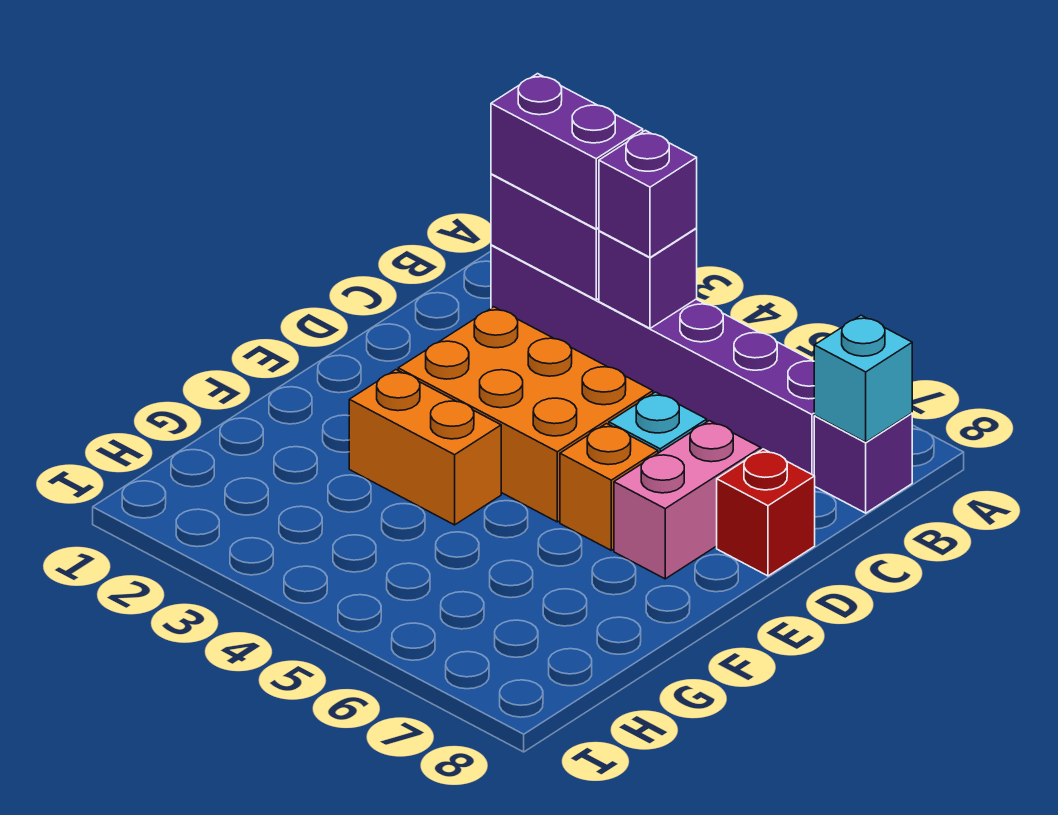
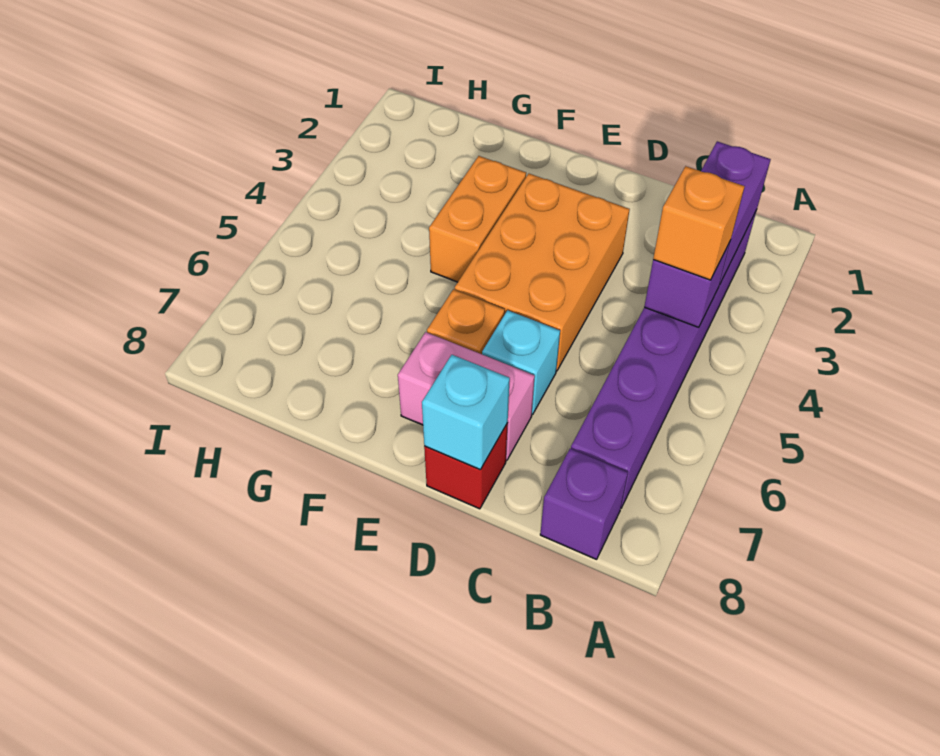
purple 1x2 brick [491,74,643,229] -> none
purple 1x1 brick [599,130,697,257] -> orange 1x1 brick [653,166,745,280]
cyan 1x1 brick [814,315,912,442] -> cyan 1x1 brick moved to [422,355,510,470]

